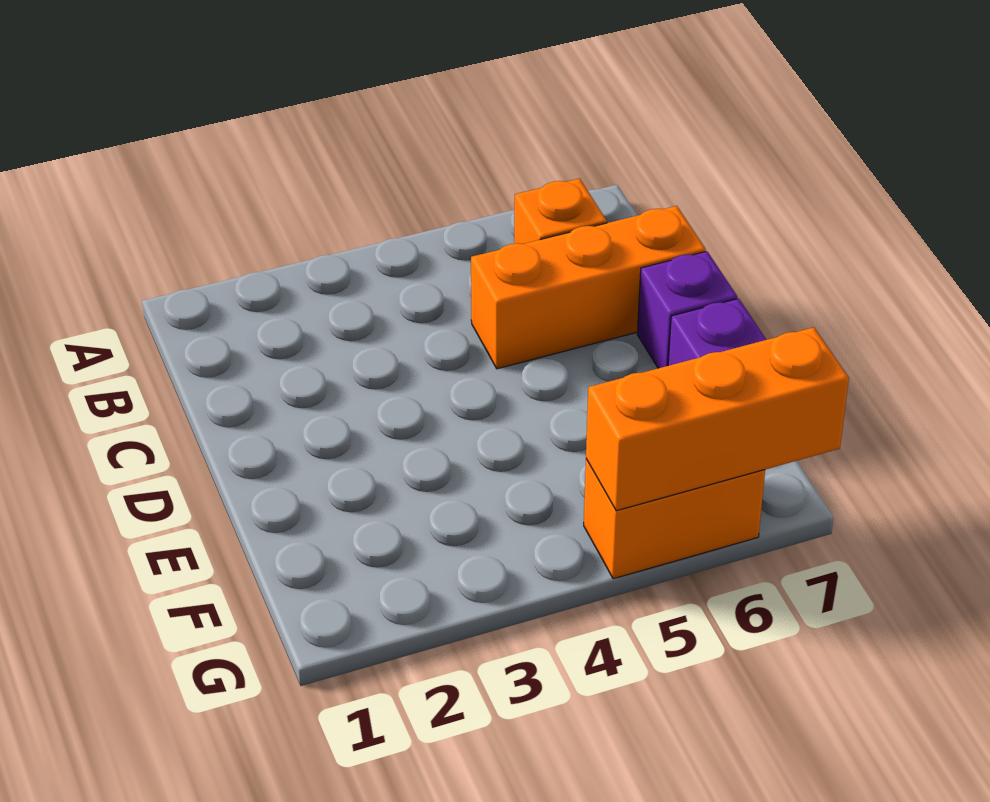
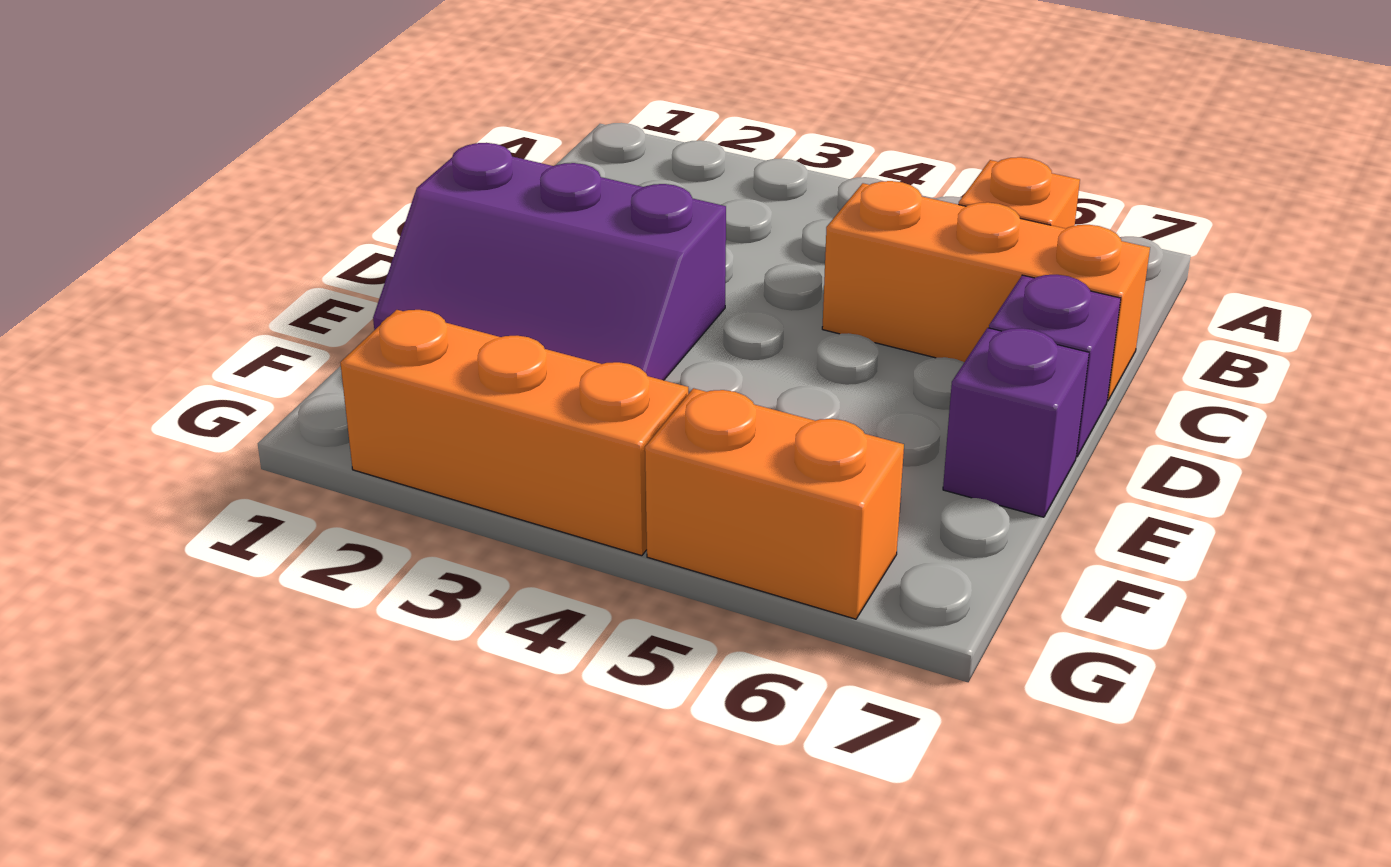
none -> purple 2x3 slope [373,143,726,380]
orange 1x3 brick [586,327,849,511] -> orange 1x3 brick moved to [340,310,688,556]

